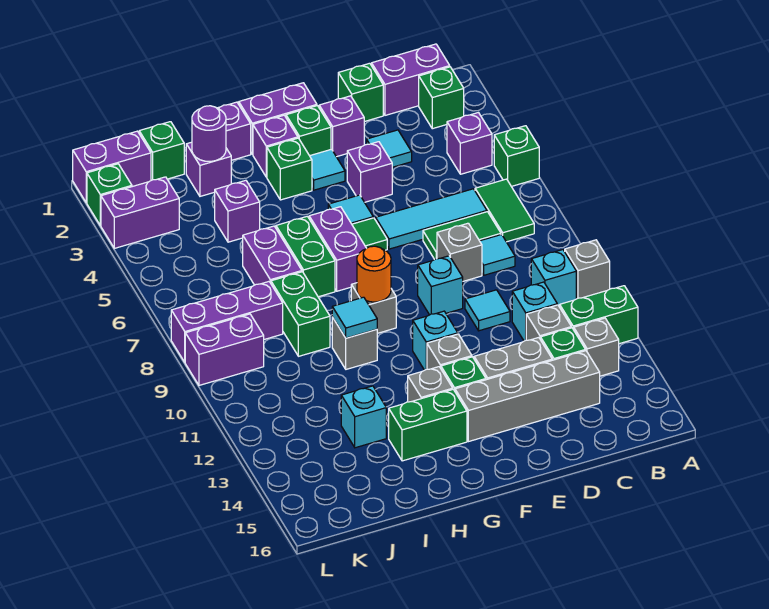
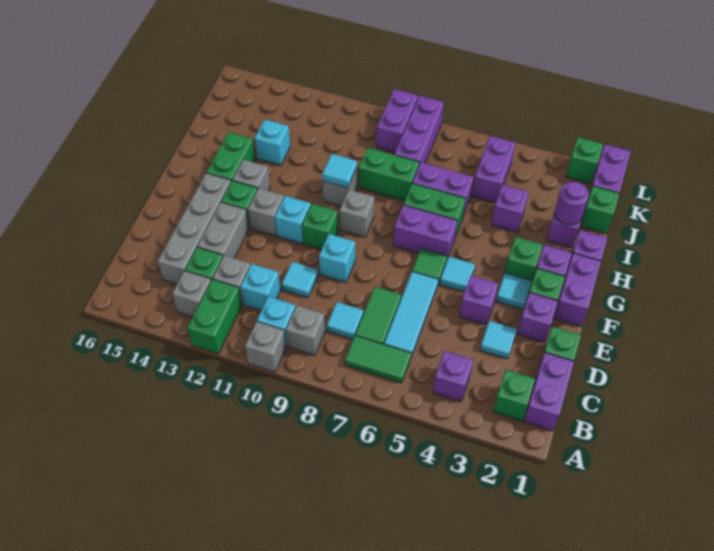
green 1x1 brick [494,126,539,186] -> green 1x1 brick moved to [302,204,338,250]
grey 1x1 brick [437,223,482,281] -> grey 1x1 brick moved to [286,305,325,355]
orange 1x1 round brick [357,246,391,302] -> none
purple 1x2 brick [101,177,179,248] -> purple 1x2 brick moved to [472,136,515,203]

